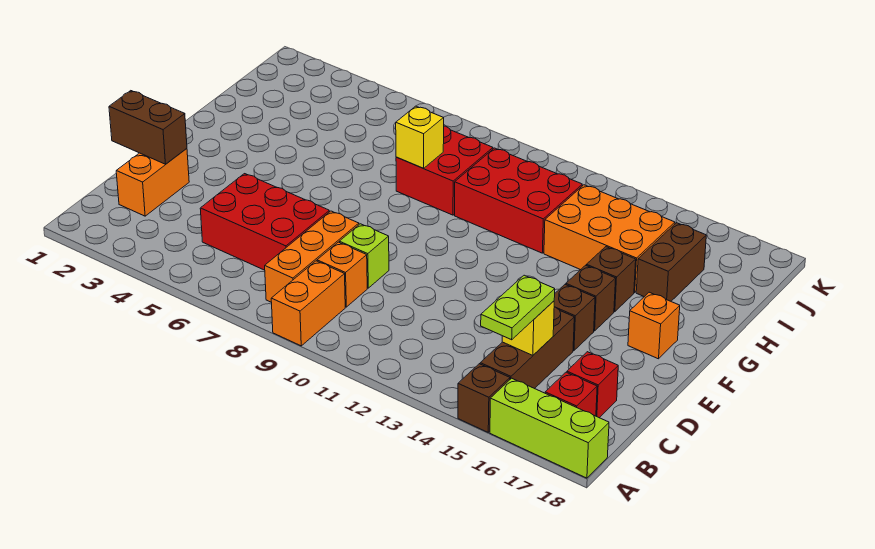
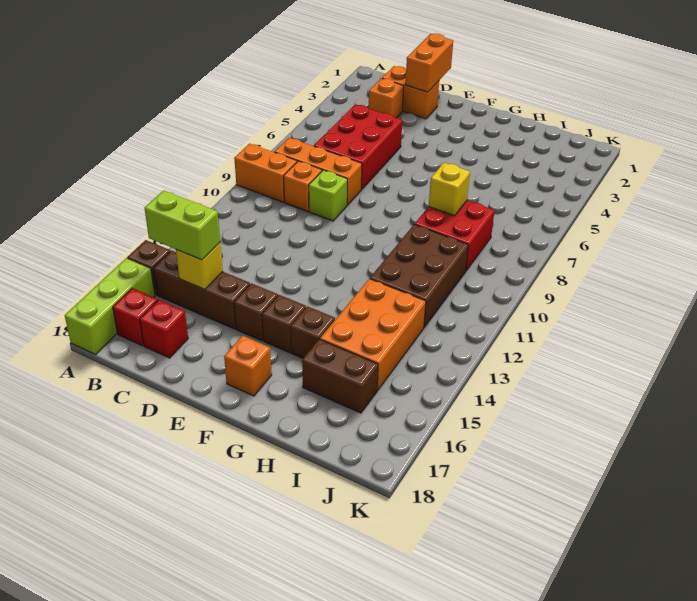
lime 1x2 plate [481,275,555,340] -> lime 1x2 brick [145,190,220,260]
none -> orange 1x1 brick [369,78,404,118]
brown 1x2 brick [109,91,187,164] -> orange 1x2 brick [405,34,453,92]
red 2x3 brick [455,148,582,253] -> brown 2x3 brick [370,225,468,327]

